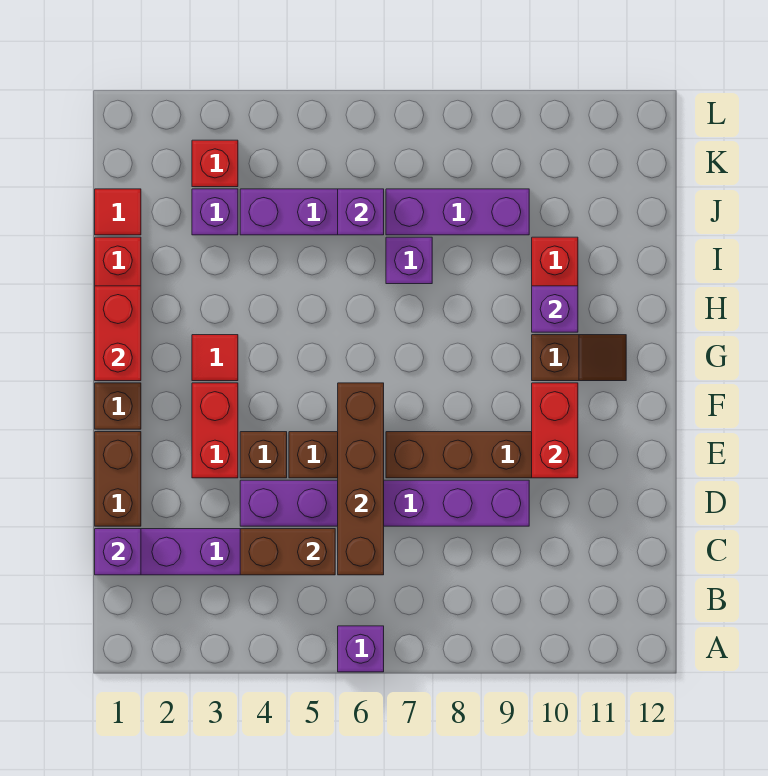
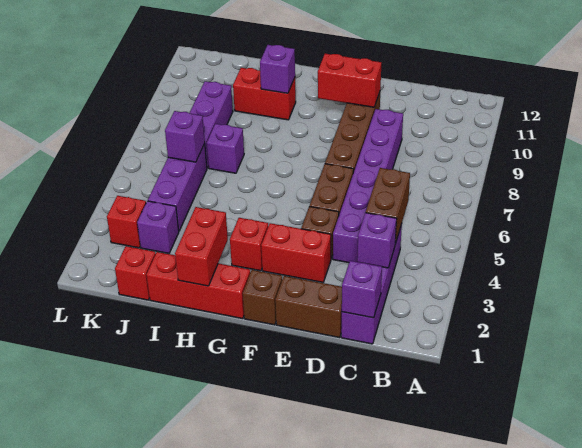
purple 1x1 brick [338,626,384,672] -> purple 1x1 brick moved to [357,213,397,268]
brown 1x4 brick [338,383,384,575] -> none
red 1x2 brick [95,286,141,381] -> red 1x2 brick turned to [175,207,228,286]
red 1x1 tile [192,335,238,381] -> red 1x1 brick [230,218,268,271]
brown 1x2 slope [532,335,626,381] -> none
red 1x1 tile [95,189,141,235] -> red 1x1 brick [115,246,155,300]

